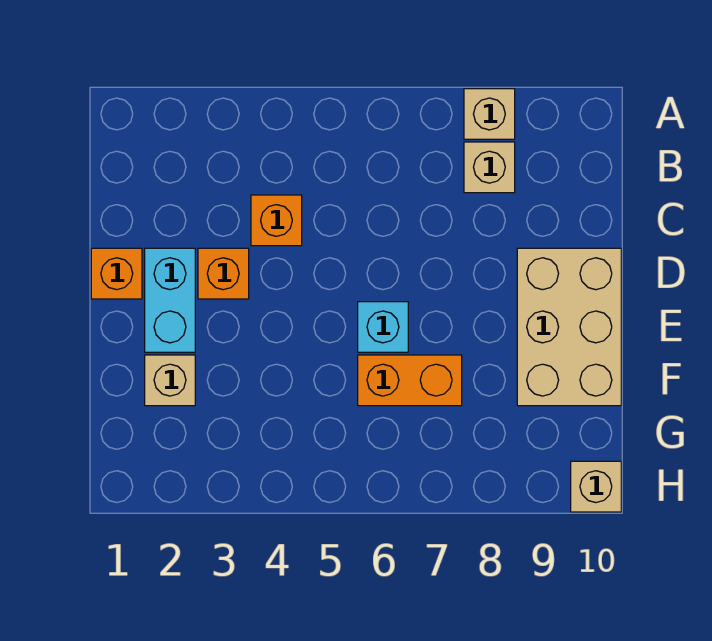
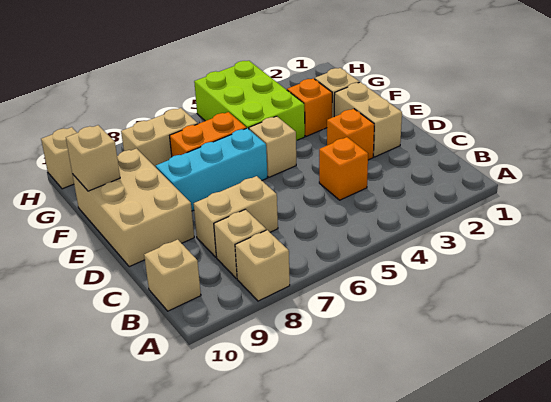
none -> tan 1x1 brick [144,239,201,311]
none -> tan 1x2 brick [194,176,278,257]
orange 1x1 brick [91,248,142,299] -> orange 1x1 brick moved to [287,78,332,136]
cyan 1x2 brick [145,248,195,352] -> tan 1x2 brick [334,82,402,157]
none -> tan 1x1 brick [249,116,296,177]
cyan 1x1 brick [358,302,408,352] -> cyan 1x3 brick [156,128,267,211]
none -> lime 2x3 brick [194,61,305,141]
none -> tan 1x1 brick [66,125,120,191]
none -> tan 1x2 brick [121,108,198,167]

